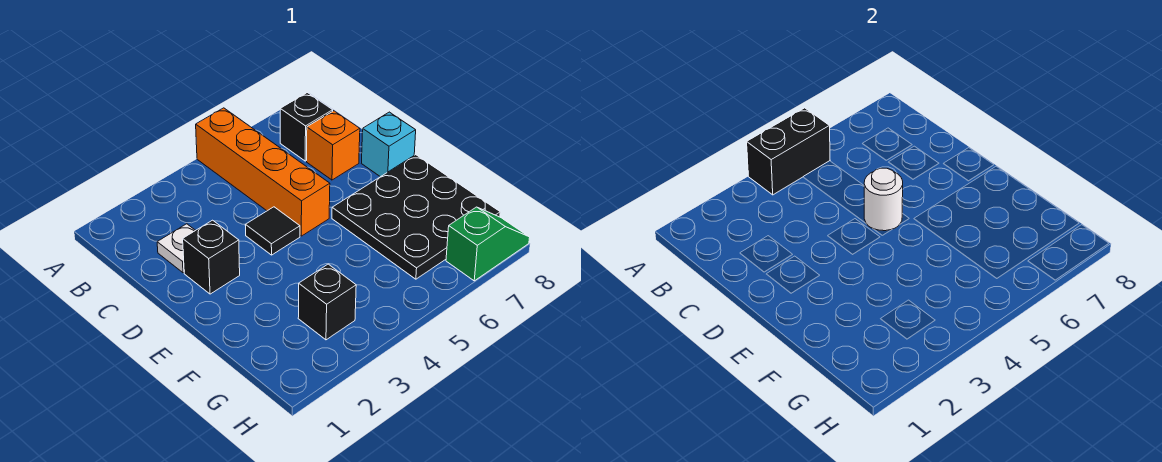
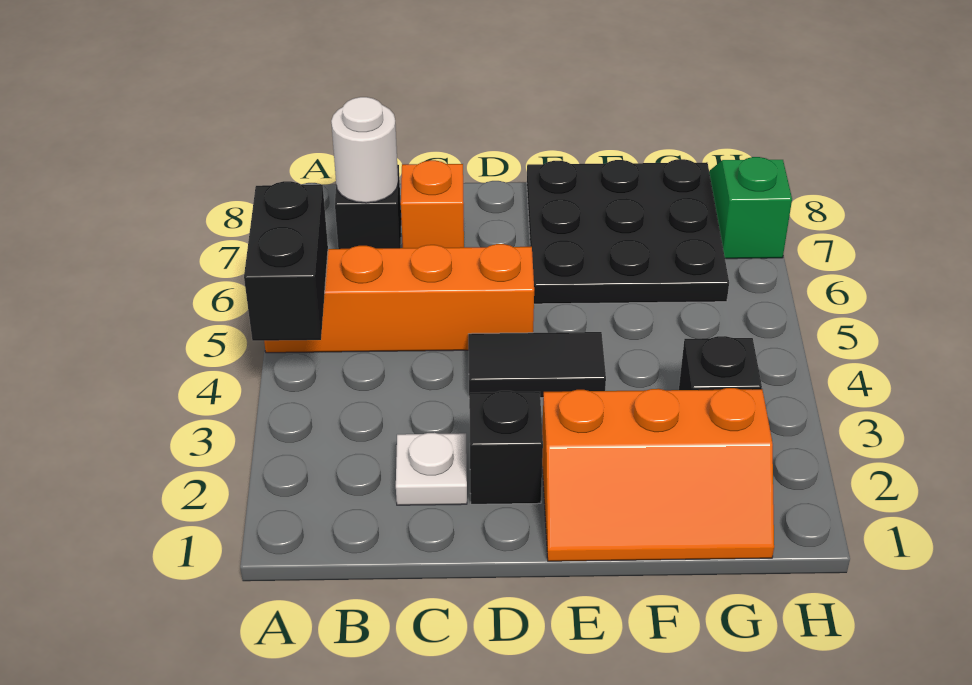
black 1x1 tile [245,207,300,255] -> black 1x2 tile [468,332,606,398]
white 1x1 round brick [864,168,903,231] -> white 1x1 round brick moved to [331,97,398,203]
cyan 1x1 brick [361,112,416,177] -> none
none -> orange 2x3 slope [542,388,774,561]

